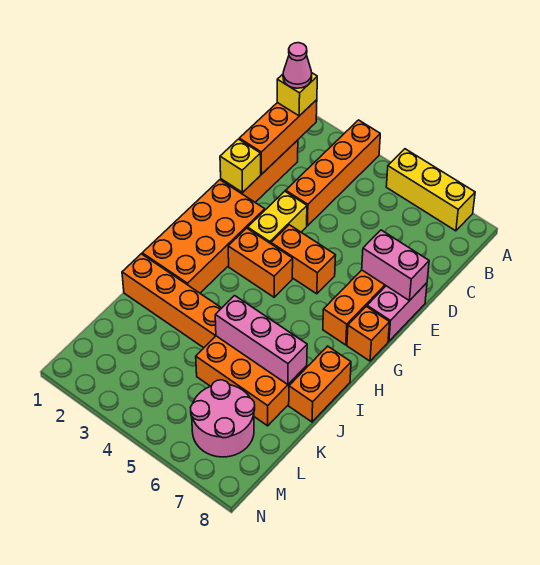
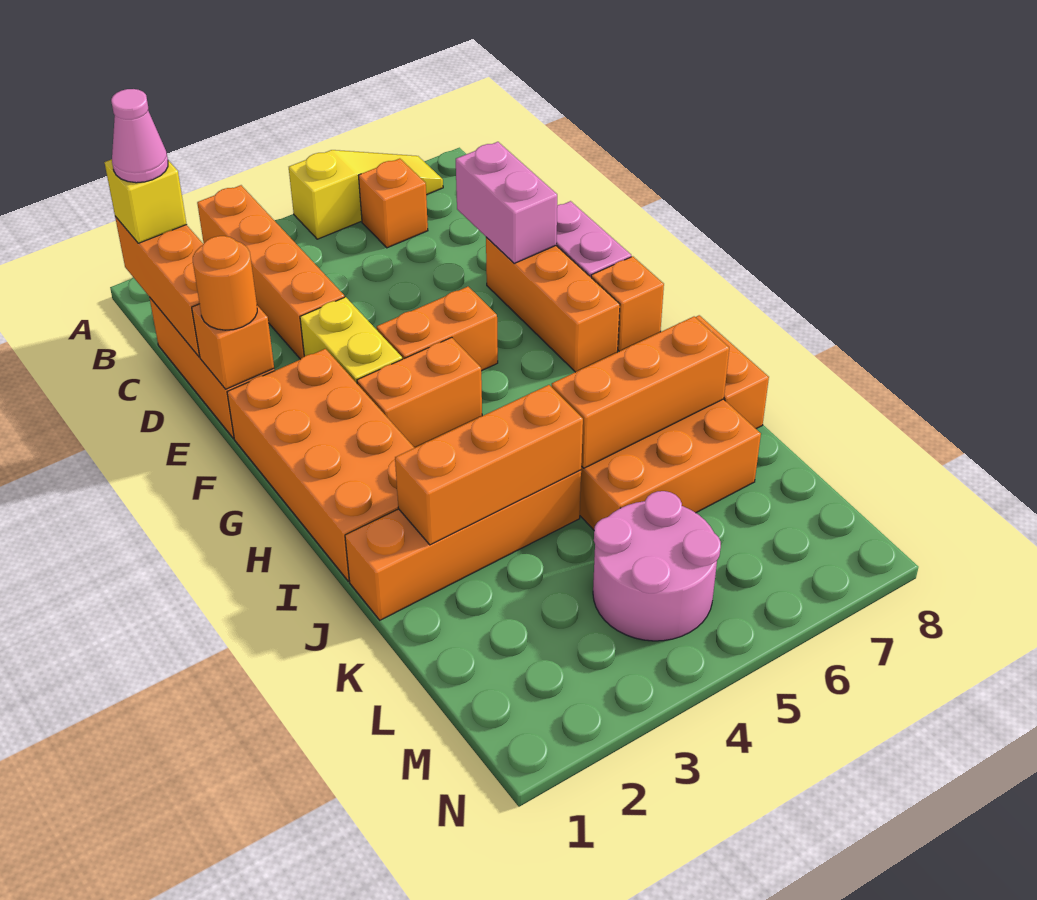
yellow 1x3 brick [386,149,475,231] -> yellow 1x3 slope [289,150,443,239]
none -> orange 1x1 brick [358,159,428,248]
yellow 1x1 brick [220,139,261,193] -> orange 1x1 brick [192,304,274,389]
none -> orange 1x1 round brick [193,236,257,330]
pink 1x2 brick [362,230,429,301] -> pink 1x2 brick turned to [456,142,557,263]
none -> orange 1x3 brick [395,385,583,545]
pink 1x3 brick [215,296,307,385] -> orange 1x3 brick [552,316,729,468]
pink 2x2 round brick [190,380,255,457] -> pink 2x2 round brick moved to [593,491,721,641]

